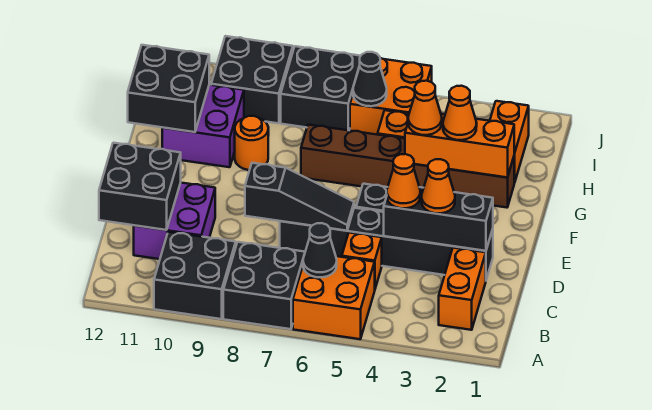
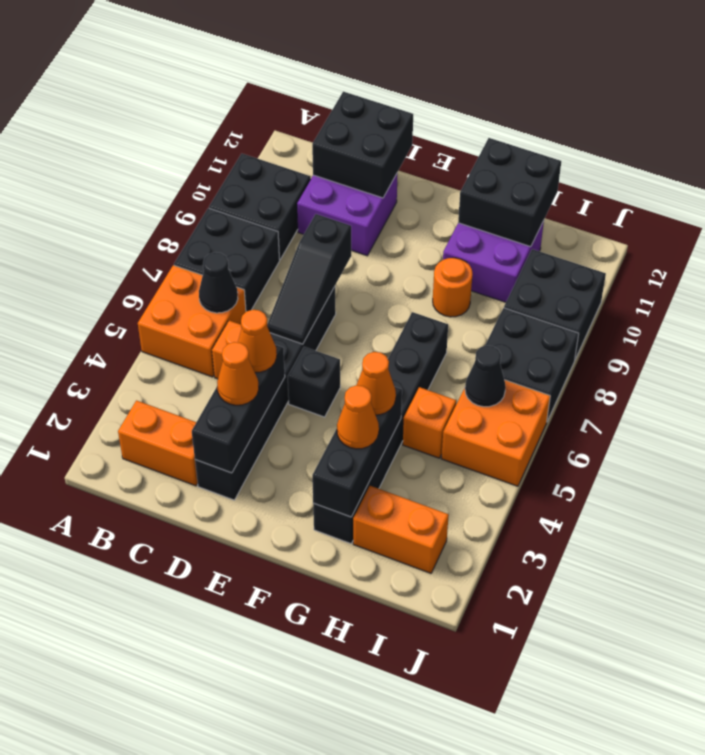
brown 1x6 brick [301,125,514,208] -> black 1x6 brick [313,312,448,544]
orange 1x3 brick [405,114,514,178] -> black 1x3 brick [312,387,402,517]

